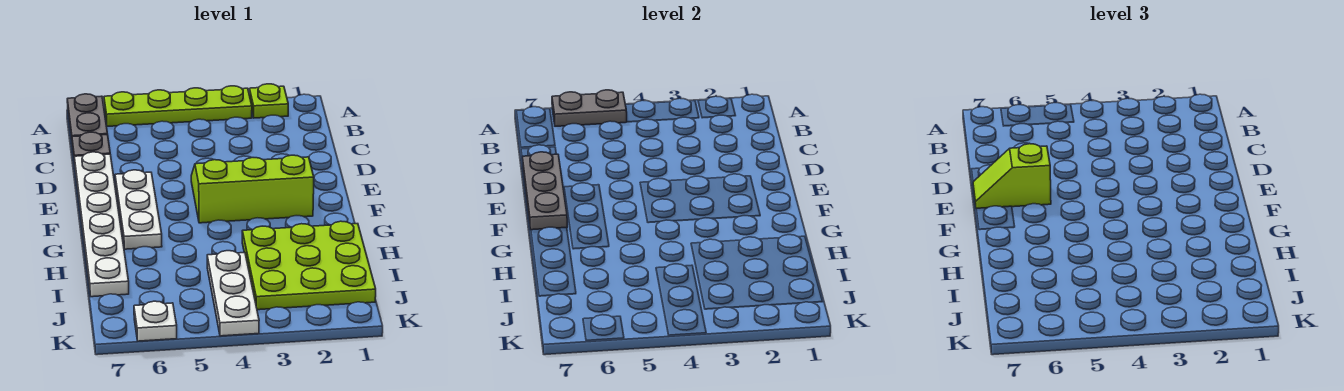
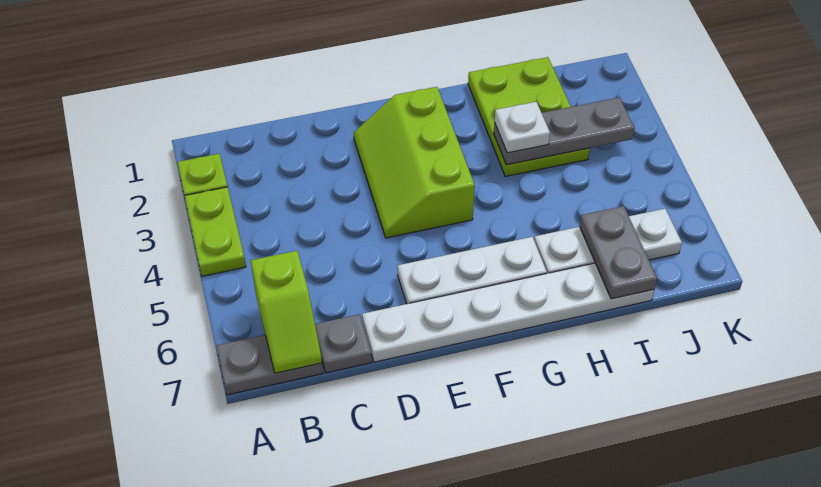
lime 1x4 plate [104,86,252,126] -> lime 1x2 plate [185,187,246,276]
grey 1x2 plate [552,90,627,126] -> grey 1x2 plate moved to [580,206,657,299]
grey 1x3 plate [522,152,567,230] -> grey 1x3 plate moved to [494,97,634,165]
lime 1x2 slope [973,144,1051,208] -> lime 1x2 slope moved to [251,251,322,373]
lime 3x3 plate [242,221,376,310] -> lime 2x3 plate [468,57,590,176]
white 1x3 plate [207,251,259,336] -> white 1x3 plate moved to [534,209,682,273]
white 1x1 plate [134,301,177,341] -> white 1x1 plate moved to [495,102,550,153]

